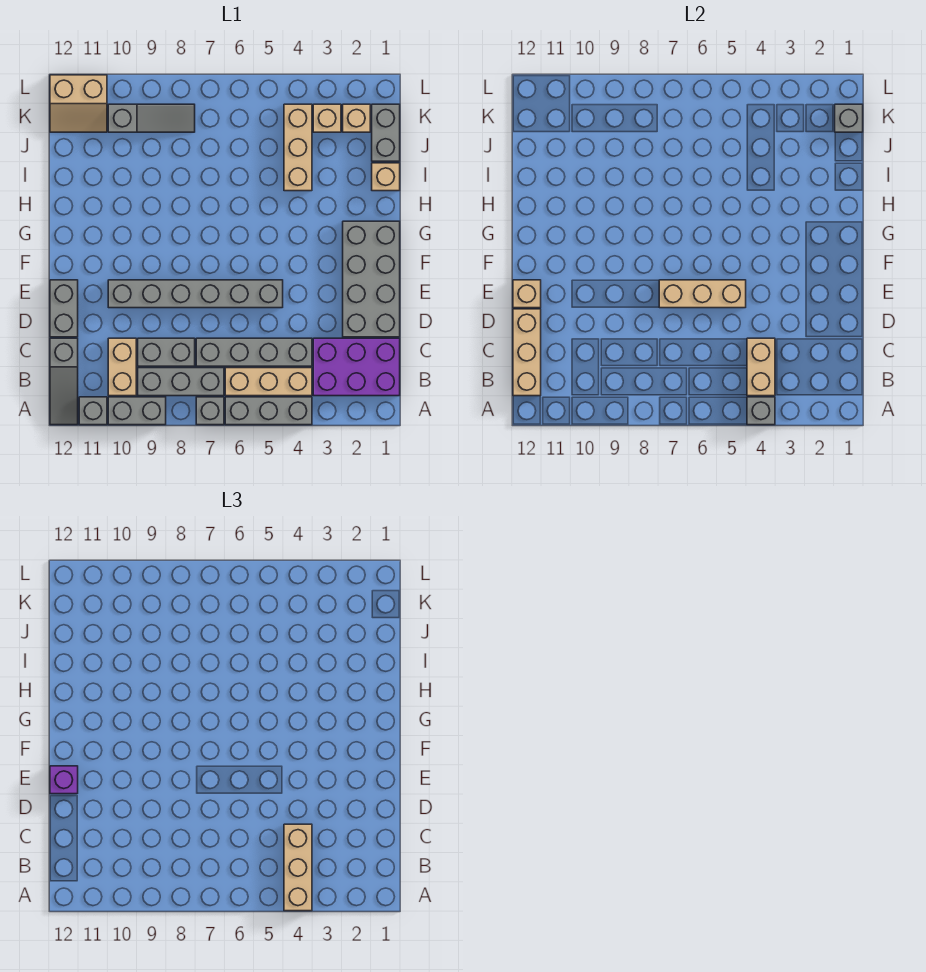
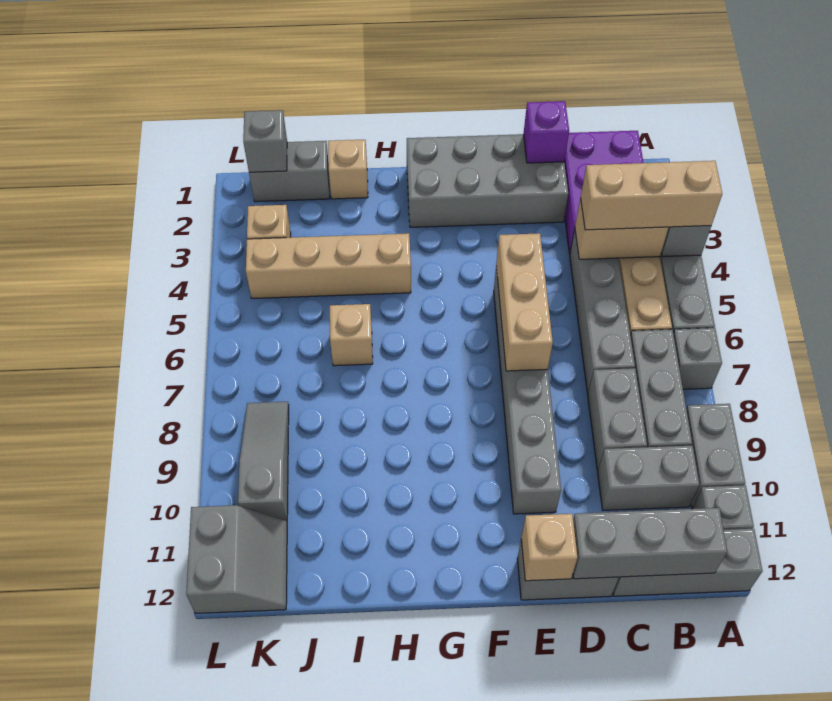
grey 1x3 slope [50,338,78,425] -> grey 1x3 brick [613,529,763,596]
tan 1x2 brick [108,338,136,396] -> grey 1x2 brick [598,446,699,510]
tan 1x3 brick [513,309,541,396] -> grey 1x3 brick [573,508,727,579]
purple 1x1 brick [50,766,78,794] -> purple 1x1 brick moved to [524,101,569,163]
tan 1x3 brick [284,104,312,191] -> tan 1x4 brick [246,233,411,299]
tan 1x1 brick [343,104,370,132] -> tan 1x1 brick moved to [330,304,373,366]
tan 2x2 slope [50,75,107,132] -> grey 2x2 slope [186,505,287,613]

